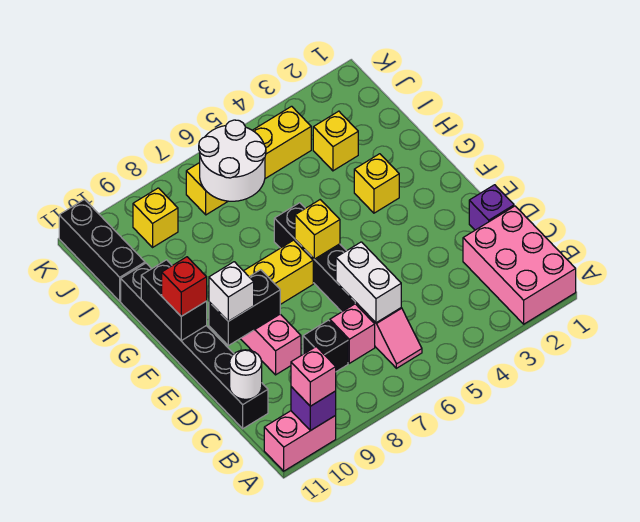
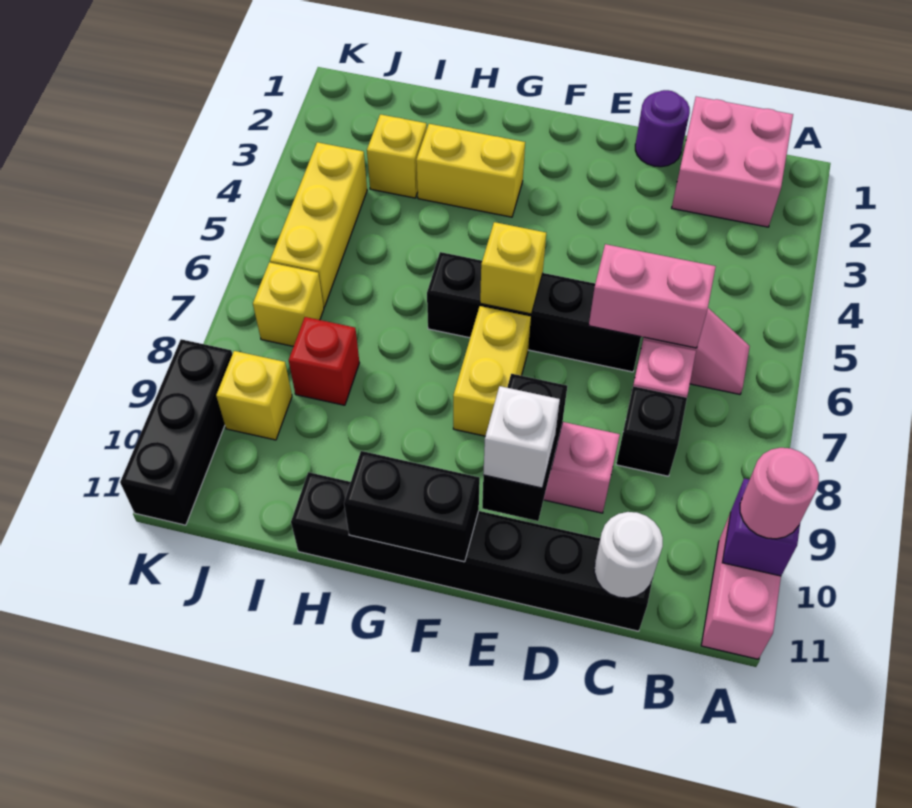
pink 2x3 brick [463,206,576,324] -> pink 2x2 brick [672,97,793,227]
pink 1x1 brick [291,347,336,406] -> pink 1x1 round brick [740,448,819,539]
white 1x2 brick [336,242,401,323] -> pink 1x2 brick [589,244,716,348]
purple 1x1 brick [469,185,514,230] -> purple 1x1 round brick [635,90,690,167]
red 1x1 brick [162,257,207,316] -> red 1x1 brick moved to [289,317,359,405]
yellow 1x1 brick [354,154,399,213] -> yellow 1x2 brick [416,124,525,217]
white 2x2 round brick [199,120,266,201] -> none
black 1x3 brick [59,199,145,301] -> black 1x3 brick turned to [120,339,232,525]

